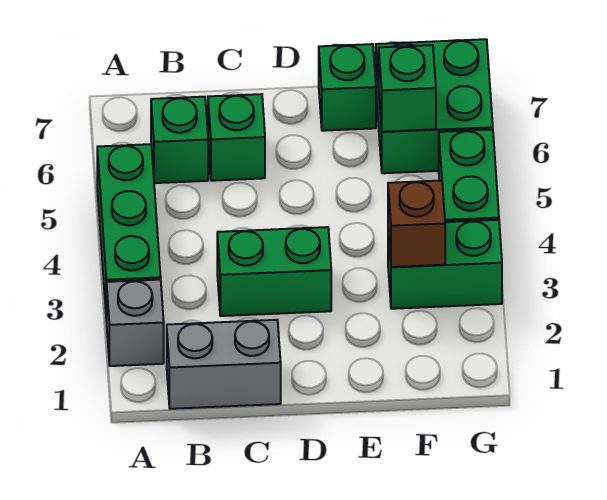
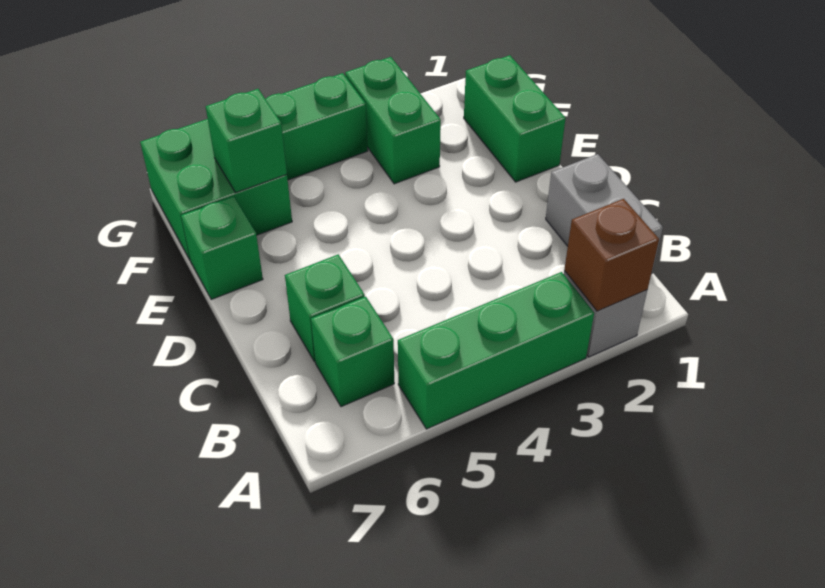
green 1x2 brick [217,227,331,316] -> green 1x2 brick moved to [464,55,566,182]
brown 1x1 brick [388,180,445,267] -> brown 1x1 brick moved to [564,199,659,311]

